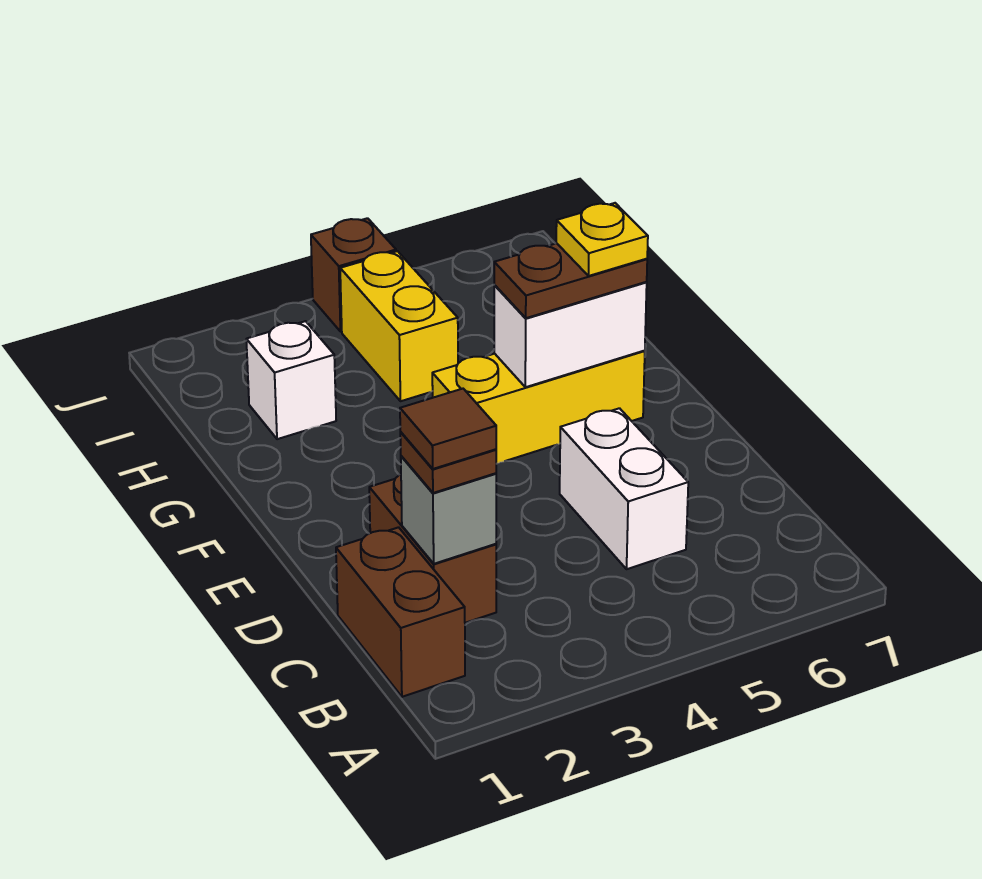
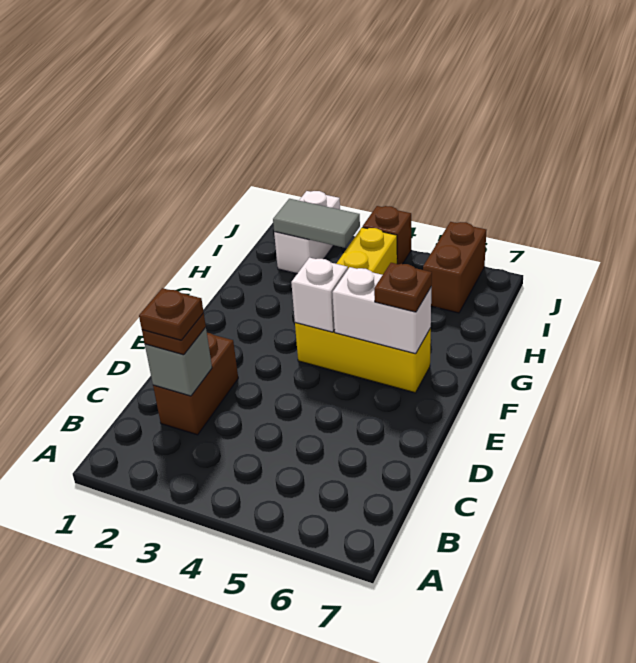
brown 1x2 brick [336,527,465,697] -> brown 1x2 brick moved to [423,222,486,313]
brown 1x1 tile [400,389,496,469] -> brown 1x1 plate [139,288,204,340]
white 1x2 brick [560,408,688,569] -> white 1x2 brick moved to [274,191,340,274]
brown 1x2 plate [494,243,647,318] -> brown 1x1 plate [374,263,432,312]
yellow 1x1 plate [556,203,648,276] -> none
white 1x1 brick [246,321,336,439] -> white 1x1 brick moved to [291,257,348,332]
none -> grey 1x2 tile [273,199,360,248]

